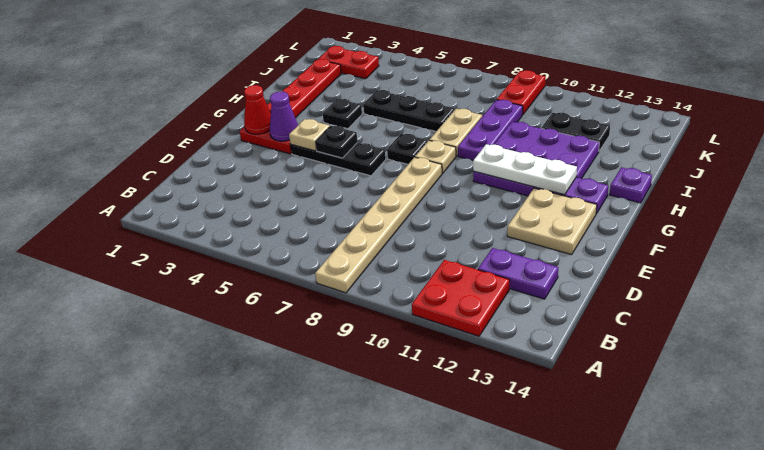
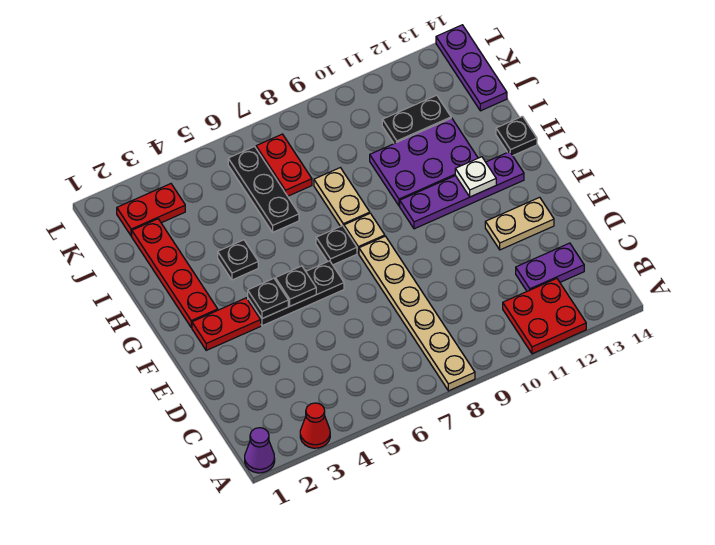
tan 2x2 plate [507,188,597,255] -> tan 1x2 plate [485,197,554,250]
red 1x1 cone [244,85,271,134] -> red 1x1 cone moved to [300,403,330,448]
purple 1x1 cone [269,92,298,141] -> purple 1x1 cone moved to [245,428,275,473]
tan 1x1 plate [289,119,330,151] -> black 1x1 plate [248,278,288,319]
white 1x3 plate [473,144,577,195] -> white 1x1 plate [455,157,496,197]
purple 1x3 plate [458,100,523,160] -> purple 1x3 plate moved to [436,25,507,111]
purple 1x1 plate [610,167,652,203] -> black 1x1 plate [496,116,537,156]
black 1x3 plate [363,90,455,131] -> black 1x3 plate turned to [228,146,299,232]
red 1x2 plate [497,70,546,115] -> red 1x2 plate moved to [256,134,312,196]

